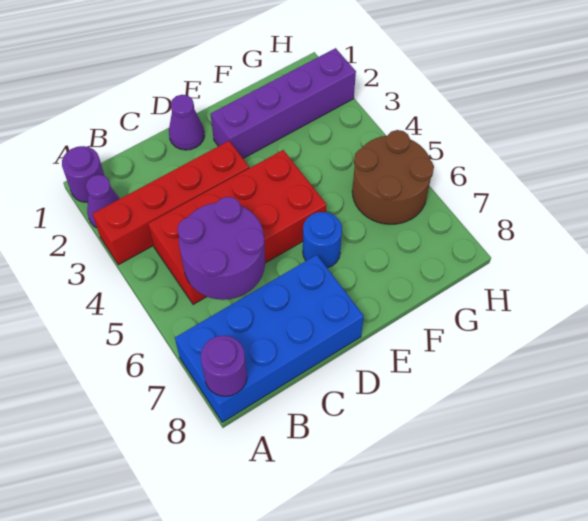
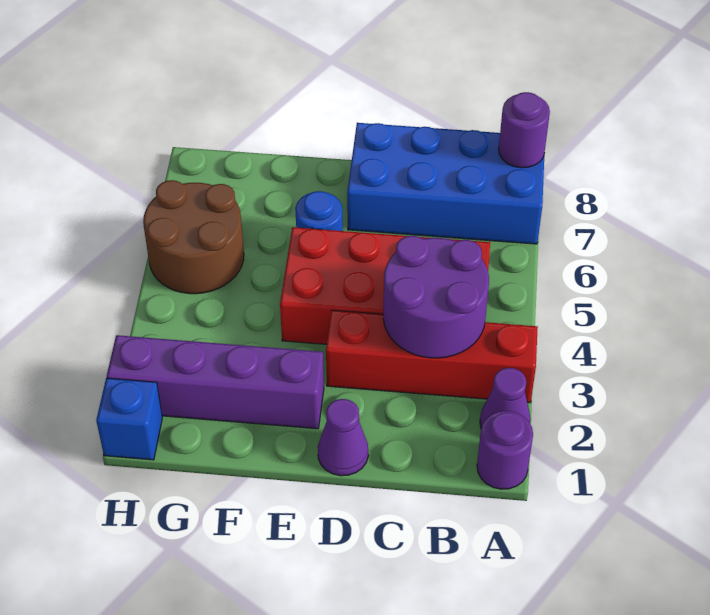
purple 2x2 round brick [177,197,265,300] -> purple 2x2 round brick moved to [383,236,489,358]
none -> blue 1x1 brick [96,378,162,460]

